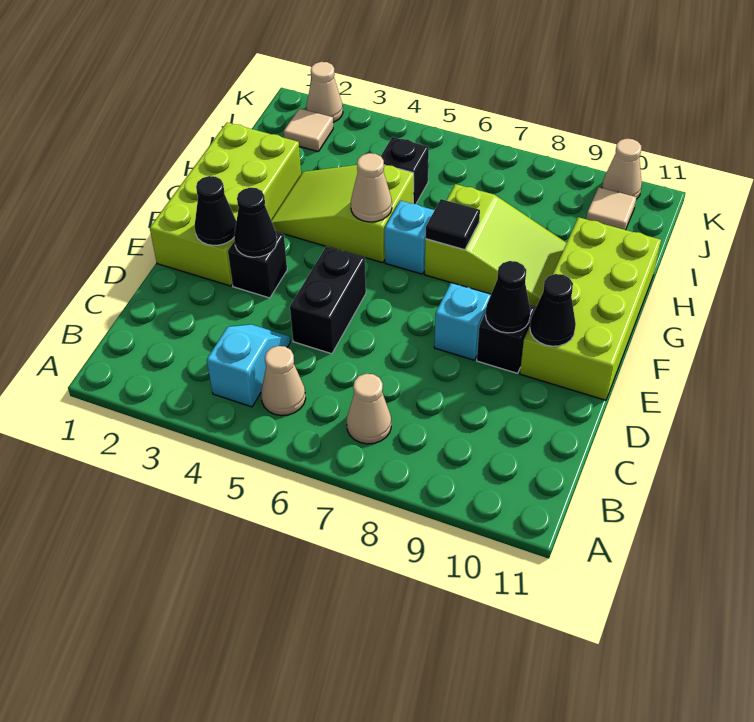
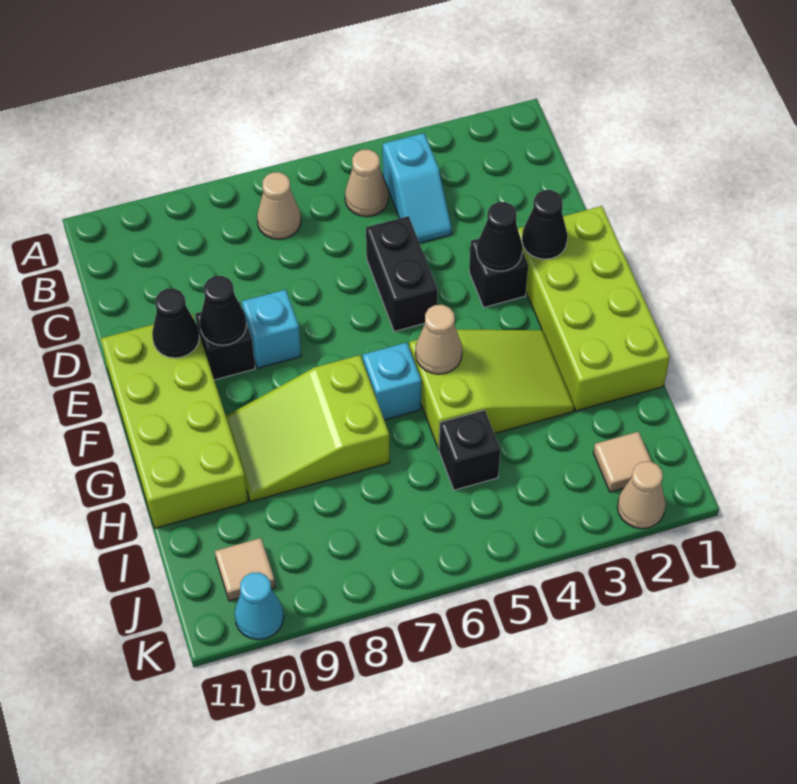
black 1x1 tile [426,199,480,250] -> none
tan 1x1 cone [602,139,642,199] -> cyan 1x1 cone [235,572,284,640]

